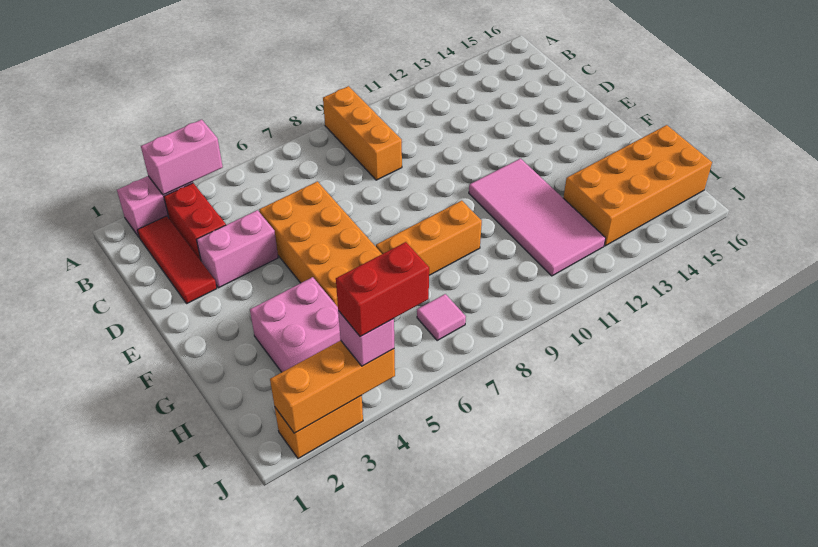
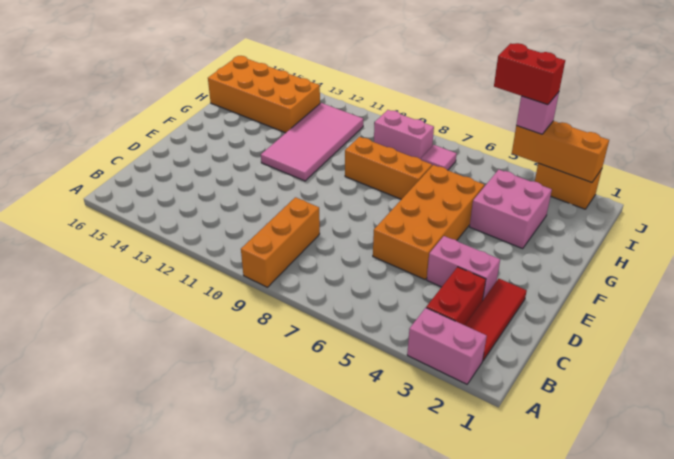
pink 1x2 brick [141,120,223,195] -> pink 1x2 brick moved to [374,110,434,159]

